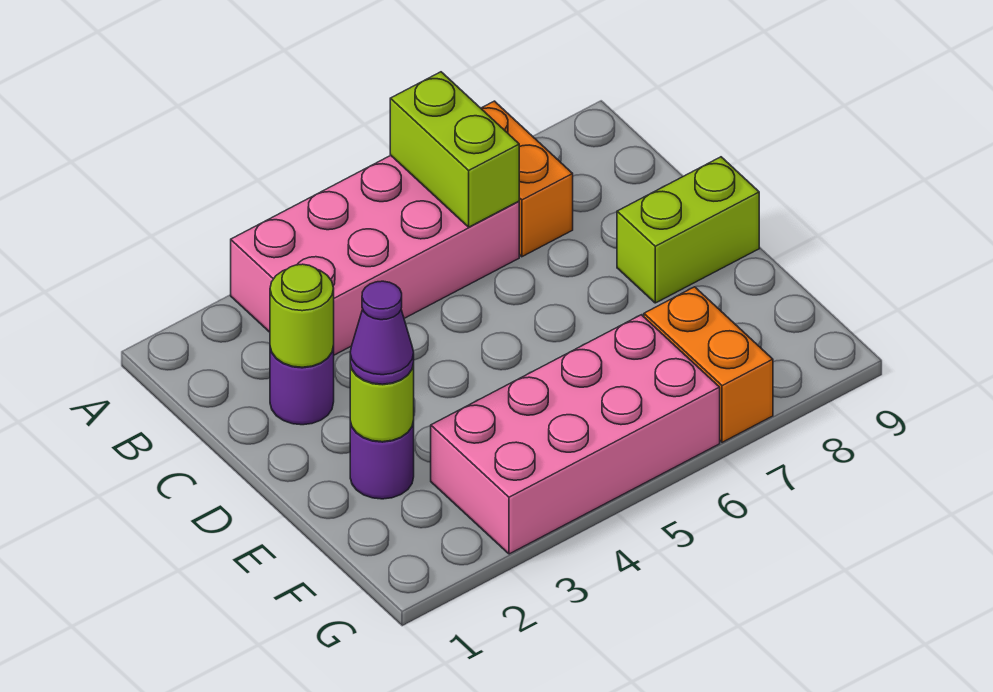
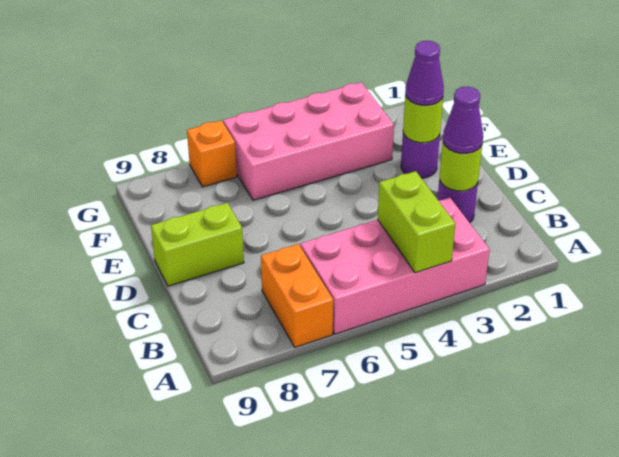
lime 1x2 brick [390,72,519,227] -> lime 1x2 brick moved to [378,171,455,273]
none -> purple 1x1 cone [443,87,483,153]
orange 1x2 brick [644,287,773,442] -> orange 1x1 brick [187,120,237,187]

